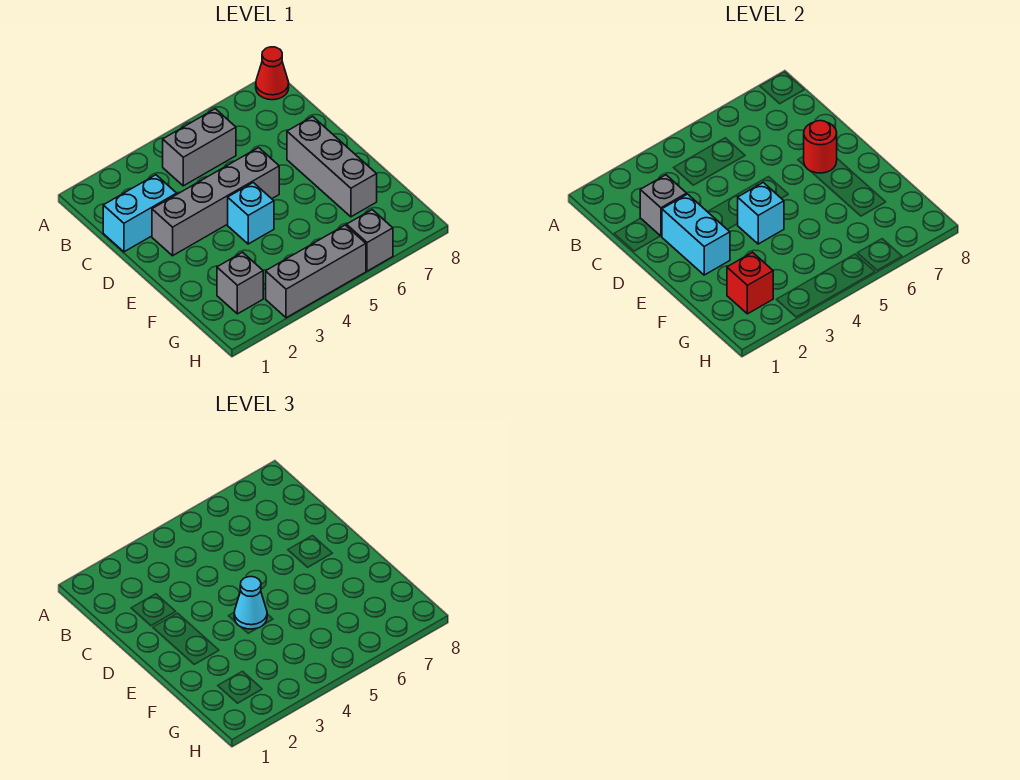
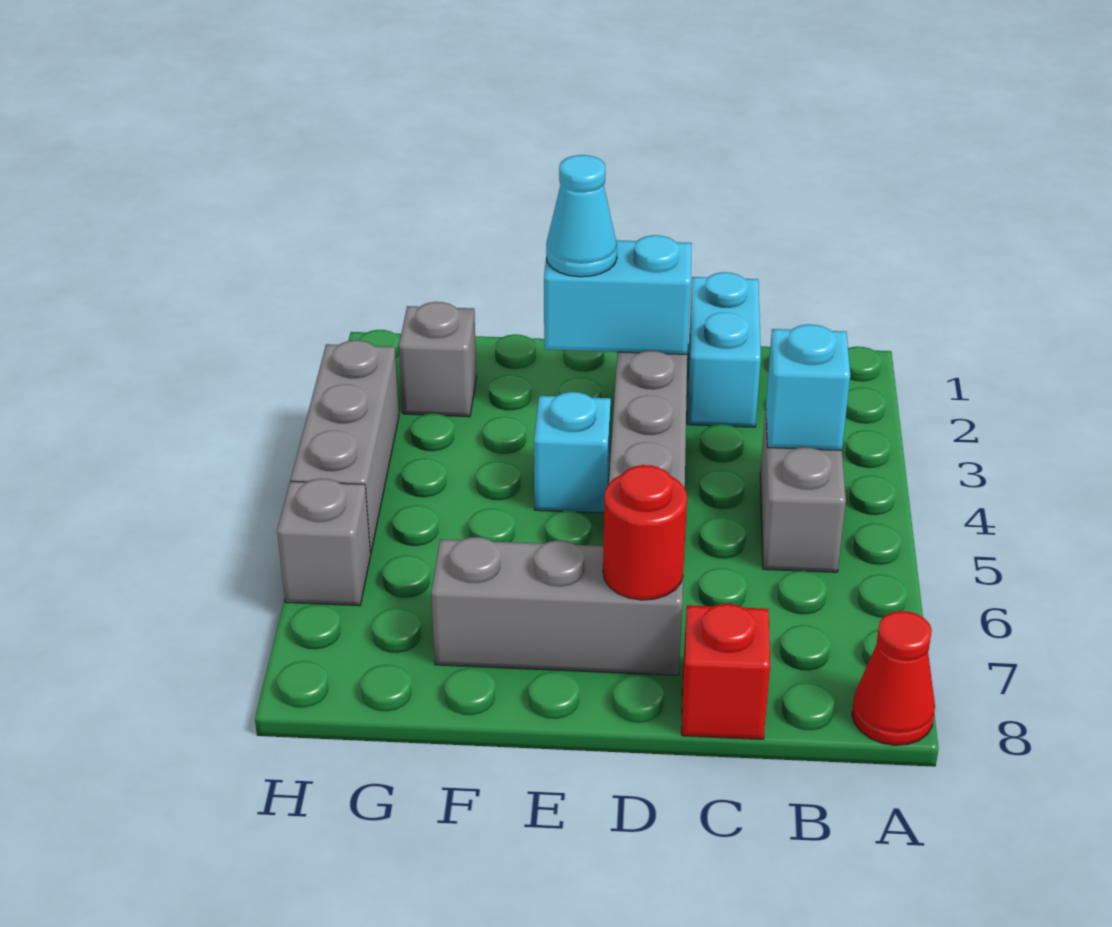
grey 1x1 brick [640,175,687,236] -> none
cyan 1x1 brick [738,183,784,244] -> cyan 1x1 brick moved to [766,324,850,450]
cyan 1x1 cone [234,577,267,629] -> cyan 1x1 cone moved to [546,155,617,277]
red 1x1 brick [727,252,773,314] -> red 1x1 brick moved to [682,604,770,739]

